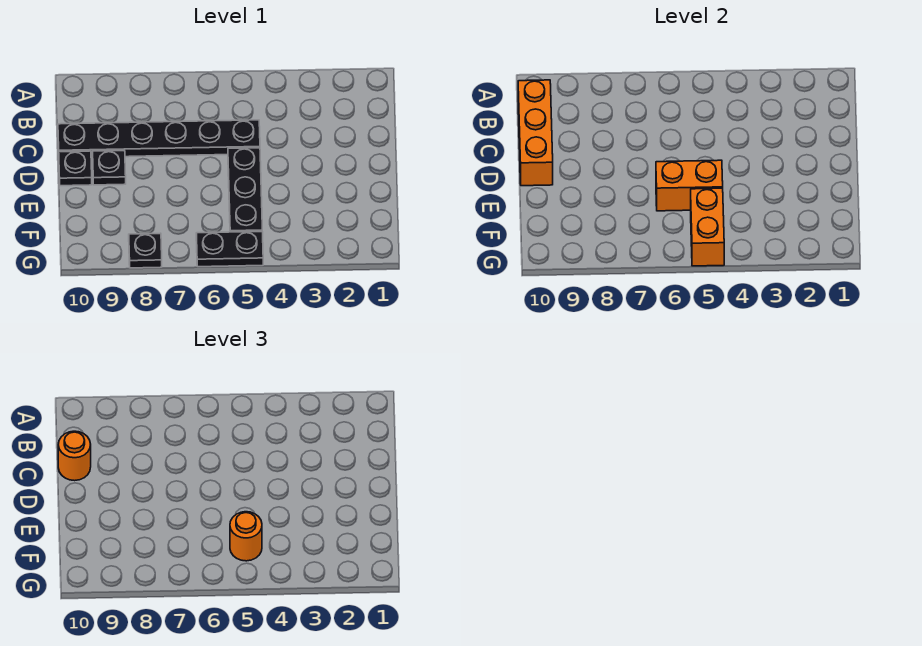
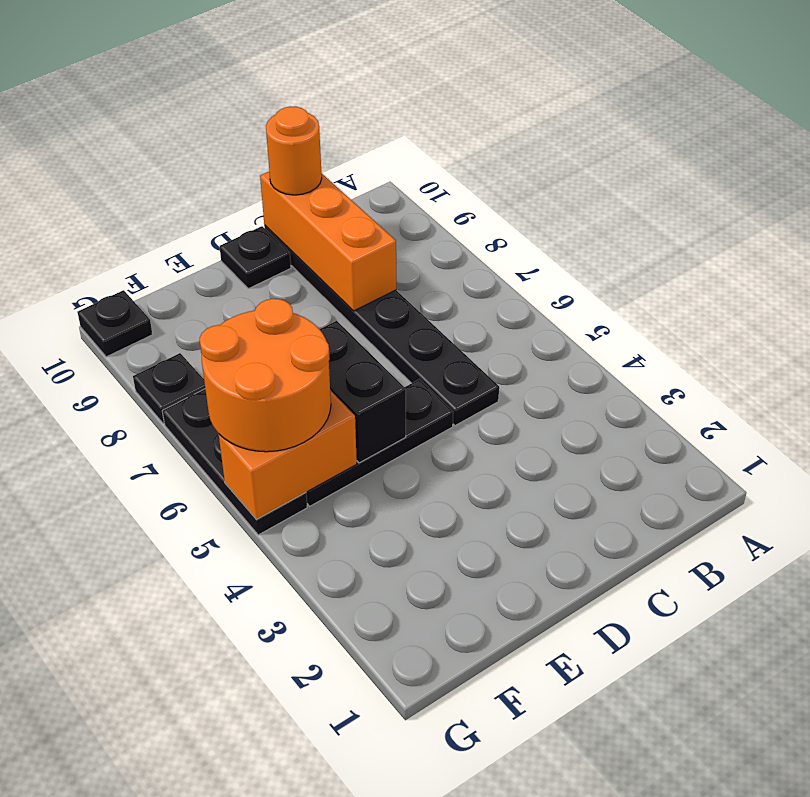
orange 1x3 brick [518,80,553,186] -> orange 1x3 brick turned to [260,172,396,311]
black 1x1 plate [93,151,126,185] -> black 1x1 plate moved to [77,290,153,357]
orange 1x2 brick [656,160,723,211] -> black 1x2 brick [320,321,406,463]
orange 1x1 round brick [230,512,262,561] -> orange 2x2 round brick [200,299,331,452]
black 1x2 plate [196,232,263,267] -> black 1x3 plate [162,389,307,535]

